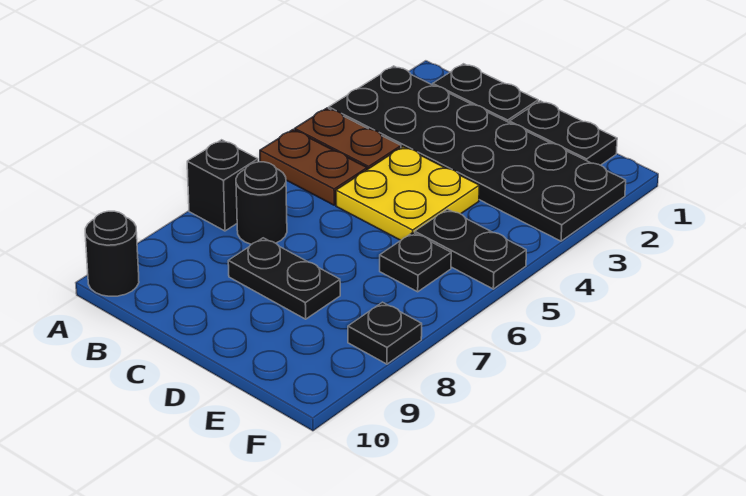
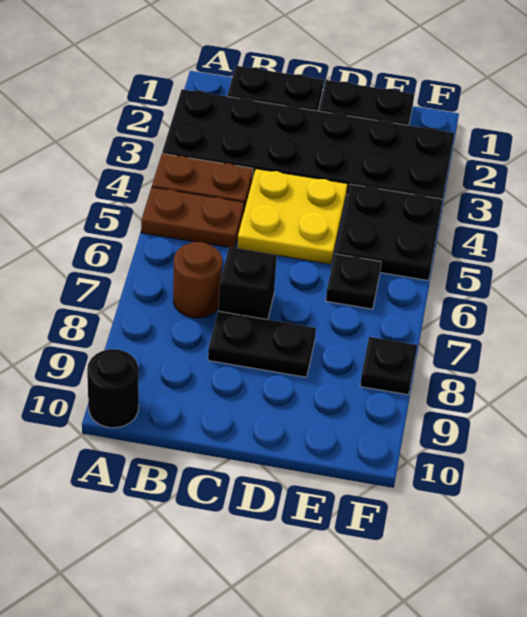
black 1x1 brick [187,140,258,231] -> black 1x1 brick moved to [219,247,277,320]
black 1x1 round brick [236,162,287,245] -> brown 1x1 round brick [173,242,222,318]
black 1x2 plate [415,209,526,289] -> black 2x2 plate [335,184,443,281]

